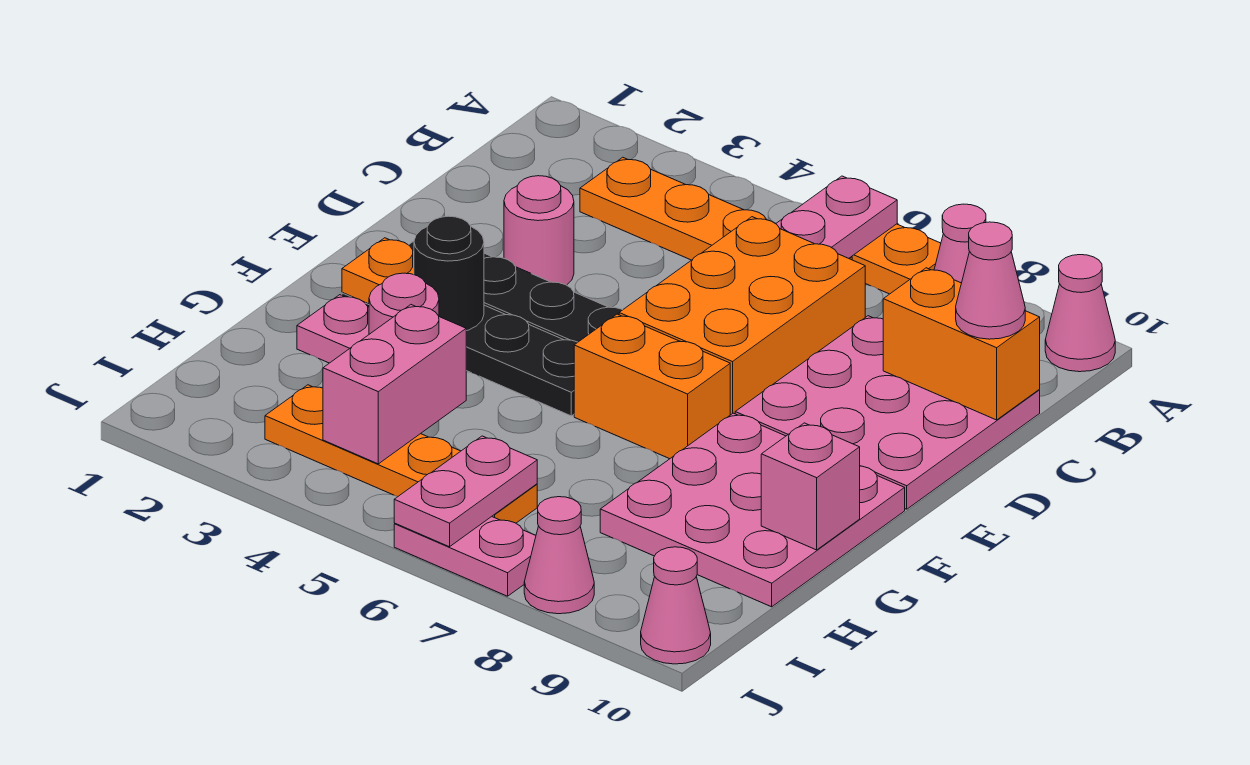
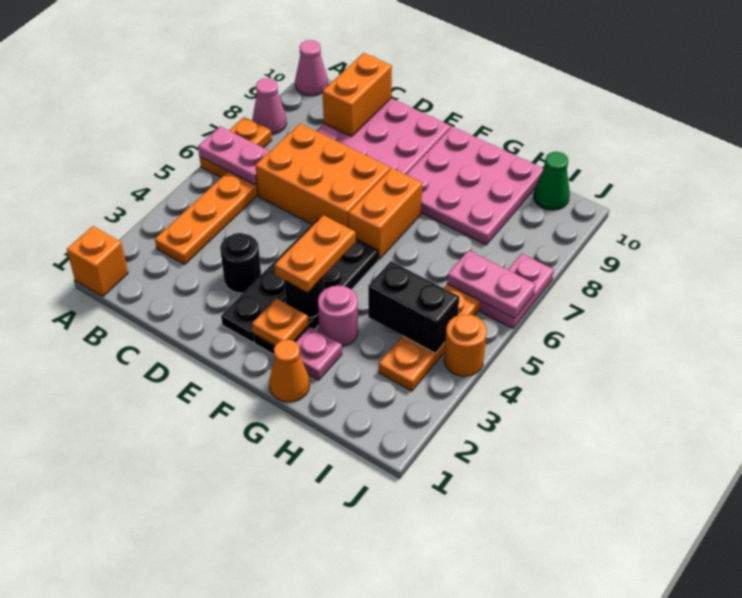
none -> orange 1x1 brick [67,226,128,296]
pink 1x1 cone [956,222,1025,339] -> none
pink 1x1 round brick [504,176,574,285] -> black 1x1 round brick [220,233,261,293]
none -> orange 1x2 plate [275,215,355,292]
none -> orange 1x1 cone [269,340,310,402]
pink 1x1 brick [761,423,860,550] -> none
pink 1x2 brick [323,305,466,464] -> black 1x2 brick [368,261,459,353]
none -> green 1x1 cone [534,152,570,210]
none -> orange 1x1 round brick [444,314,487,376]
pink 1x1 cone [524,497,594,614] -> none
pink 1x1 cone [641,547,711,664] -> none

